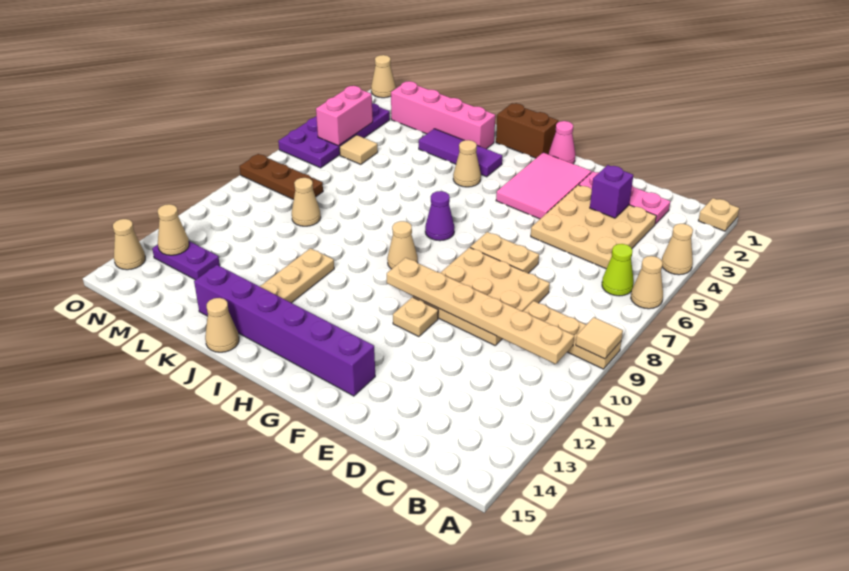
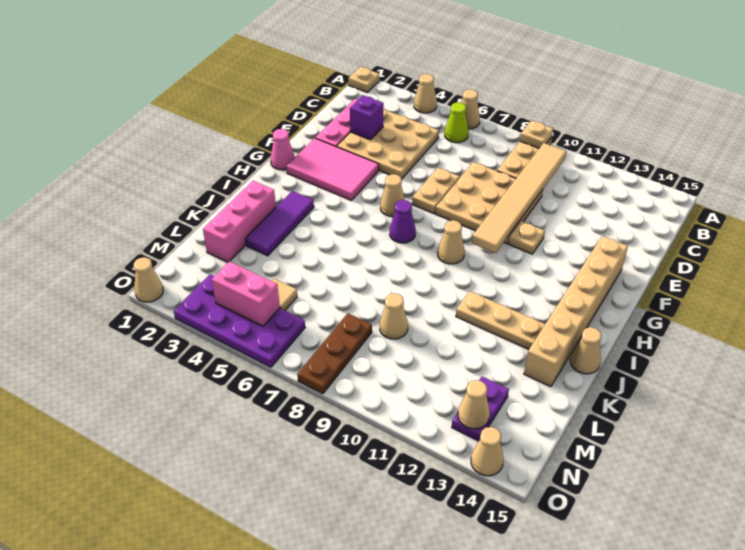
tan 1x1 tile [576,317,623,359] -> tan 1x1 plate [520,121,553,148]
tan 1x6 plate [387,258,574,364] -> tan 1x6 tile [472,143,566,253]
purple 1x6 brick [194,265,375,396] -> tan 1x6 brick [524,236,628,387]
brown 1x2 brick [496,103,558,158] -> none
tan 1x1 cone [453,140,481,187] -> tan 1x1 cone moved to [380,174,405,217]
pink 1x4 brick [391,81,495,149] -> pink 1x3 brick [203,181,276,262]

